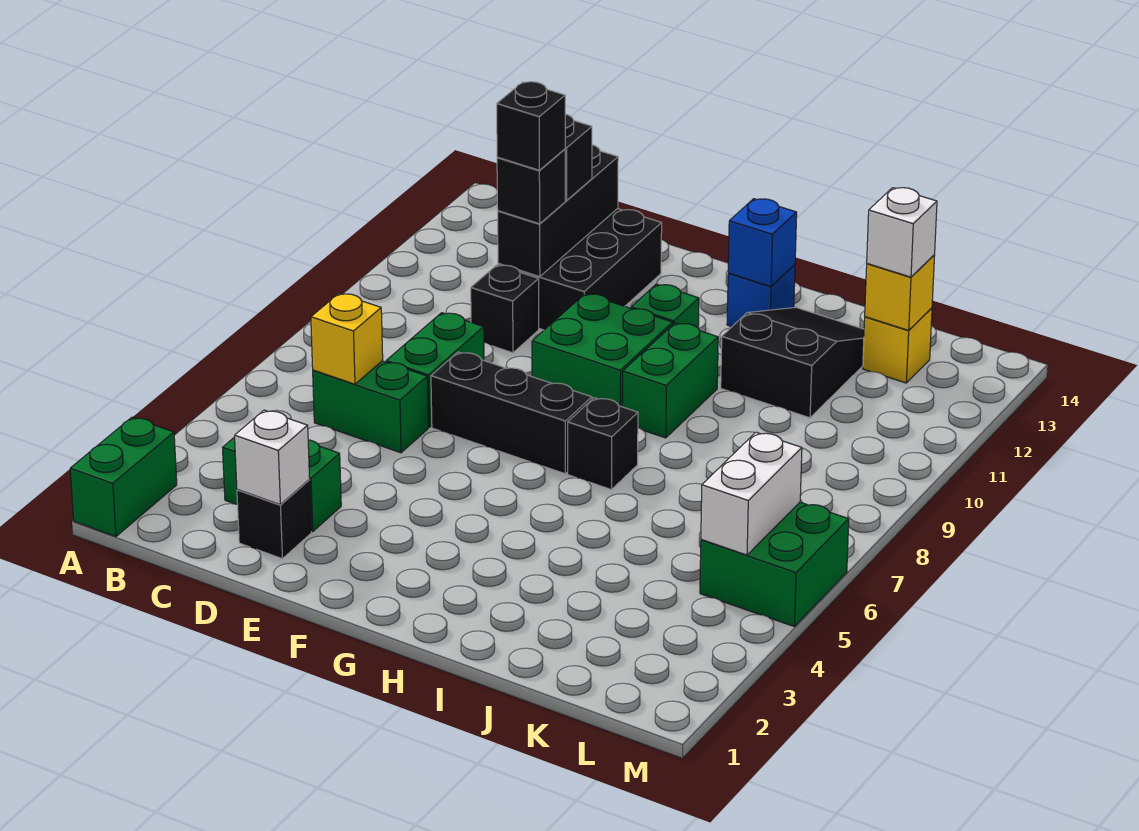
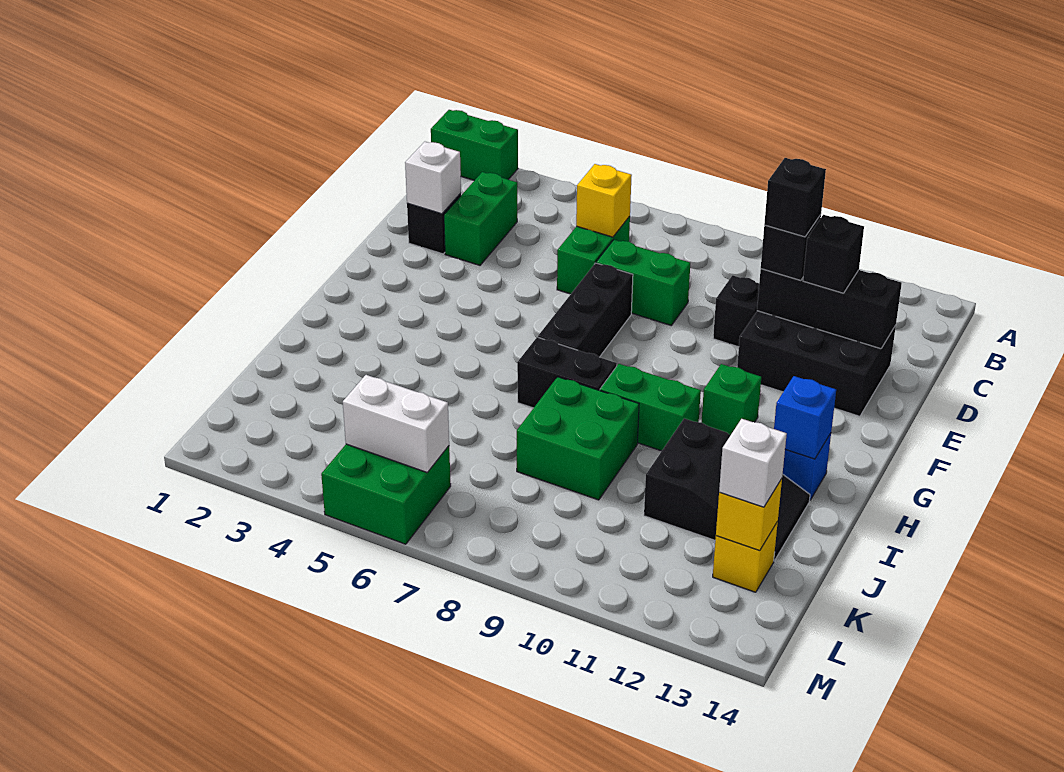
green 2x2 brick [532,294,673,407] -> green 2x2 brick moved to [517,377,639,500]
black 1x1 brick [568,398,638,490] -> black 1x2 brick [517,337,617,408]

